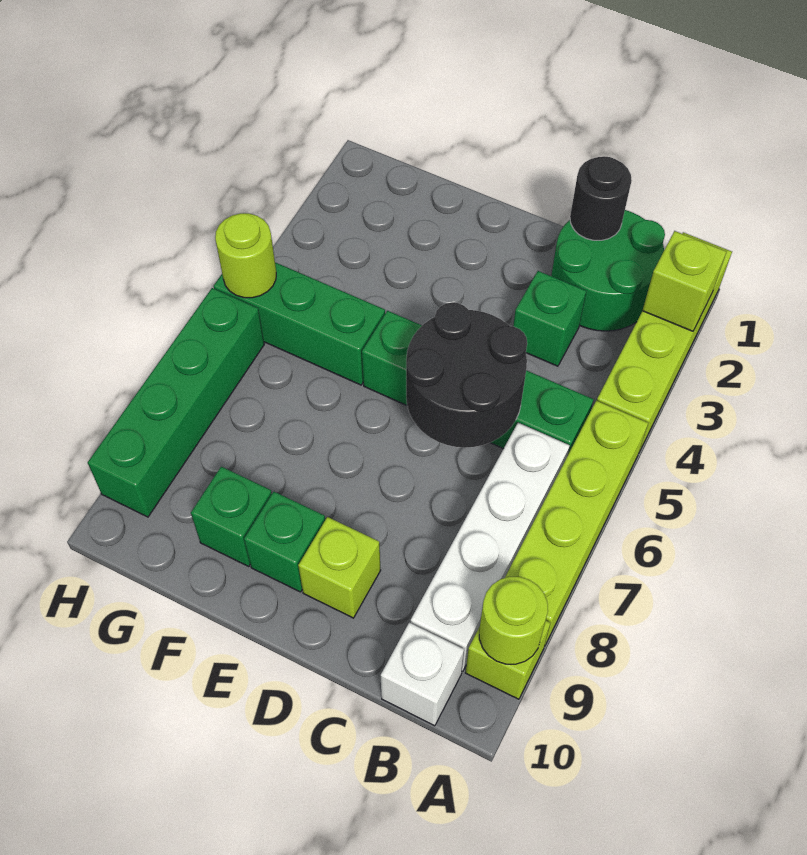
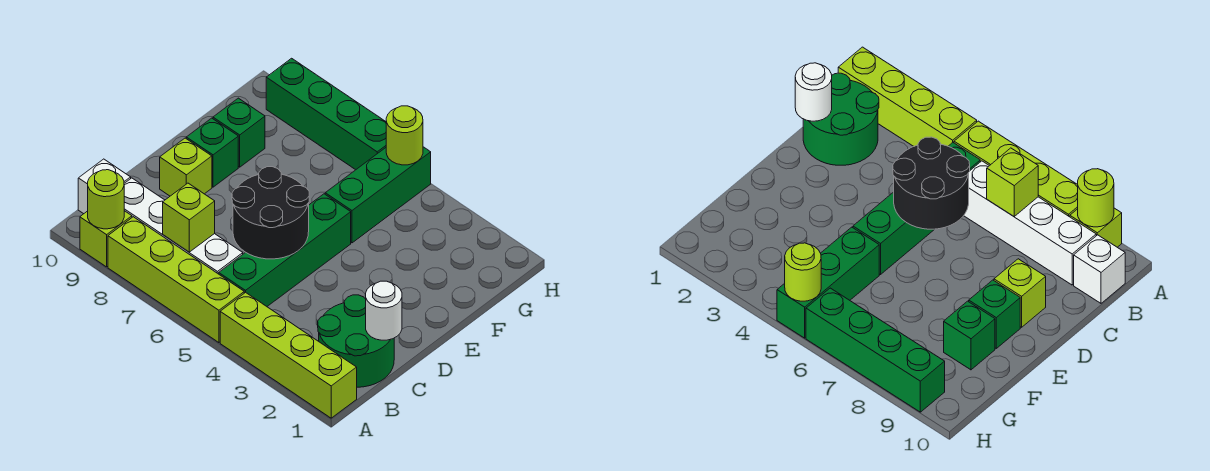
lime 1x1 brick [643,231,727,331] -> lime 1x1 brick moved to [163,183,215,252]
black 1x1 round brick [570,156,632,240] -> white 1x1 round brick [366,281,402,340]
green 1x1 brick [513,271,586,366] -> none

